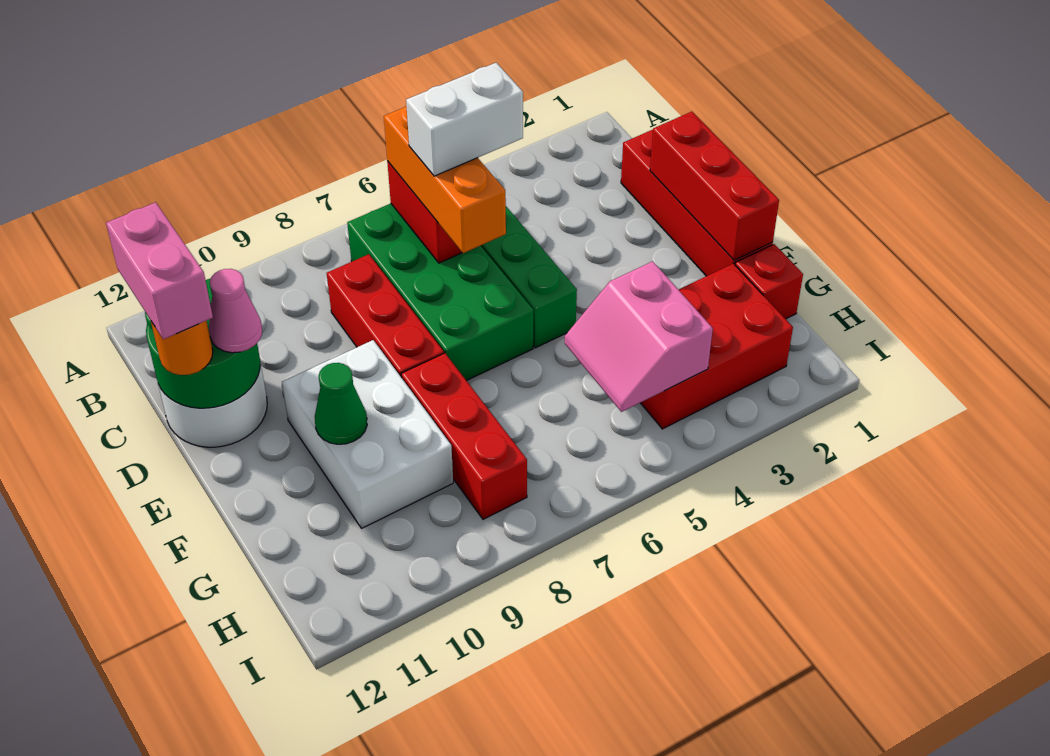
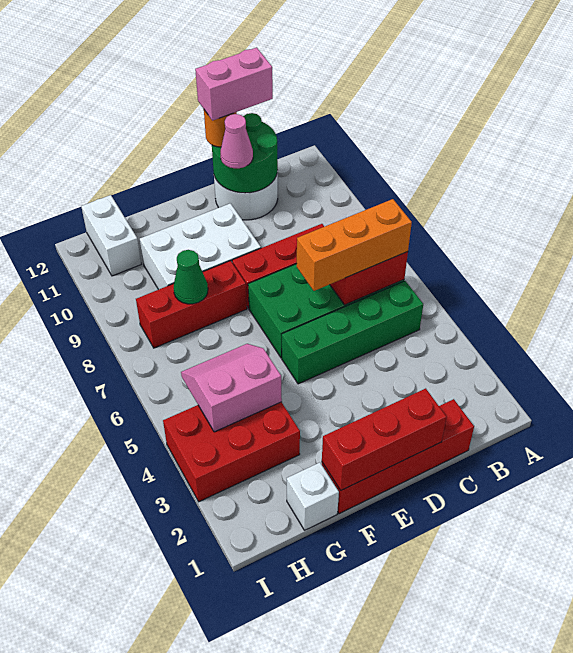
white 1x2 brick [406,63,523,176] -> white 1x2 brick moved to [81,195,141,276]
green 1x1 cone [315,363,367,444] -> green 1x1 cone moved to [174,250,208,304]
red 1x1 brick [735,244,803,319] -> white 1x1 brick [287,462,339,530]
red 2x3 brick [641,263,793,429] -> red 2x3 brick turned to [163,402,300,502]

